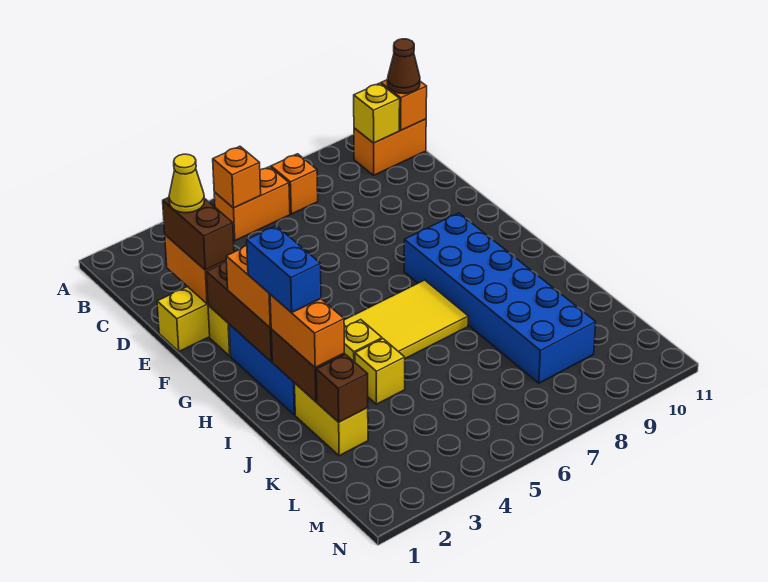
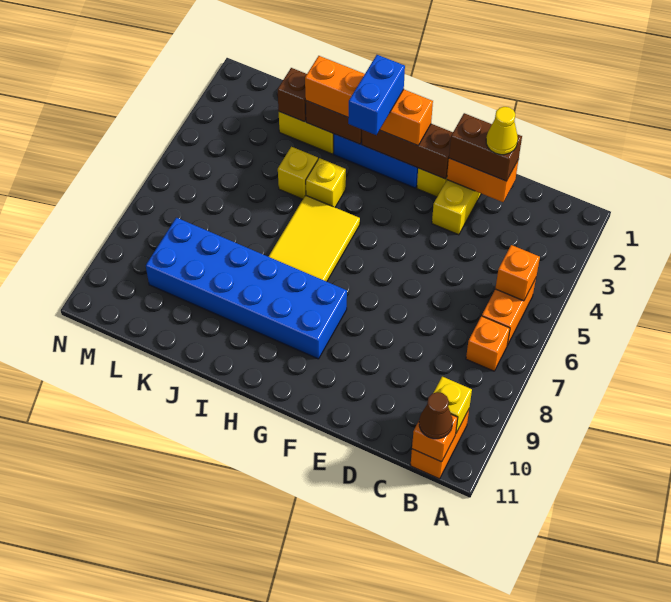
blue 1x2 brick [247,226,321,313] -> blue 1x2 brick turned to [348,55,405,135]

